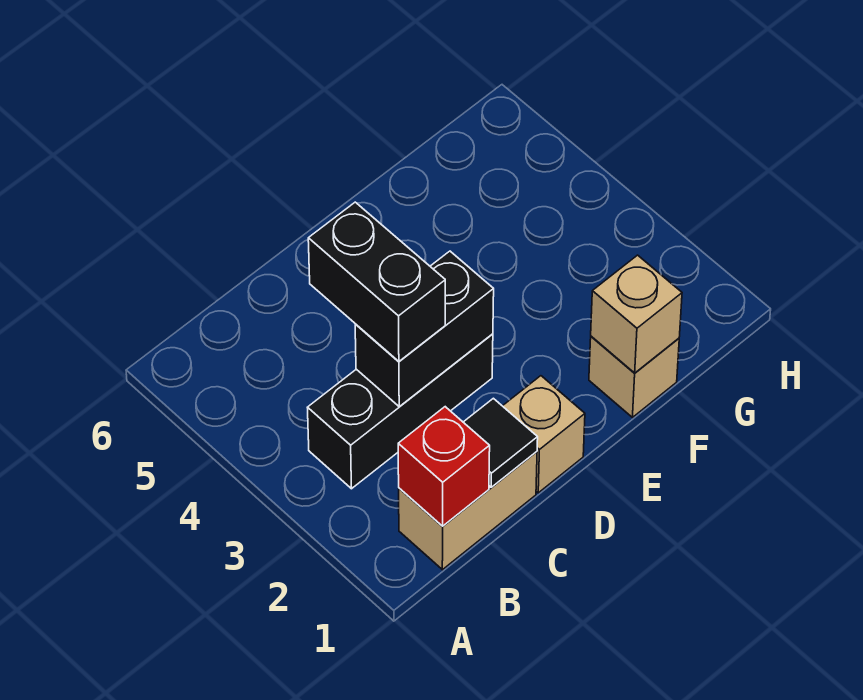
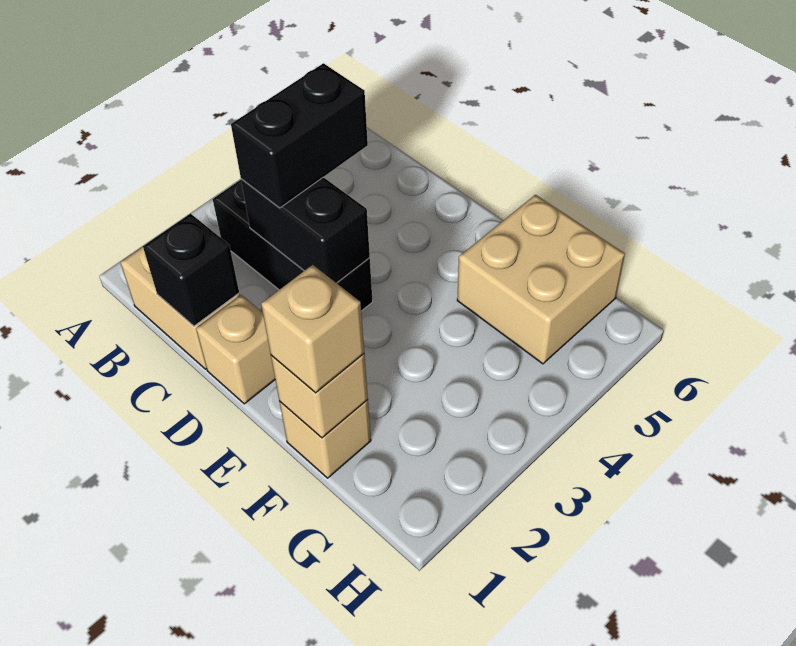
red 1x1 brick [398,407,490,526] -> none
black 1x1 tile [463,398,538,487] -> black 1x1 brick [143,214,239,326]
none -> tan 1x1 brick [261,265,364,393]
none -> tan 2x2 brick [457,195,625,364]

